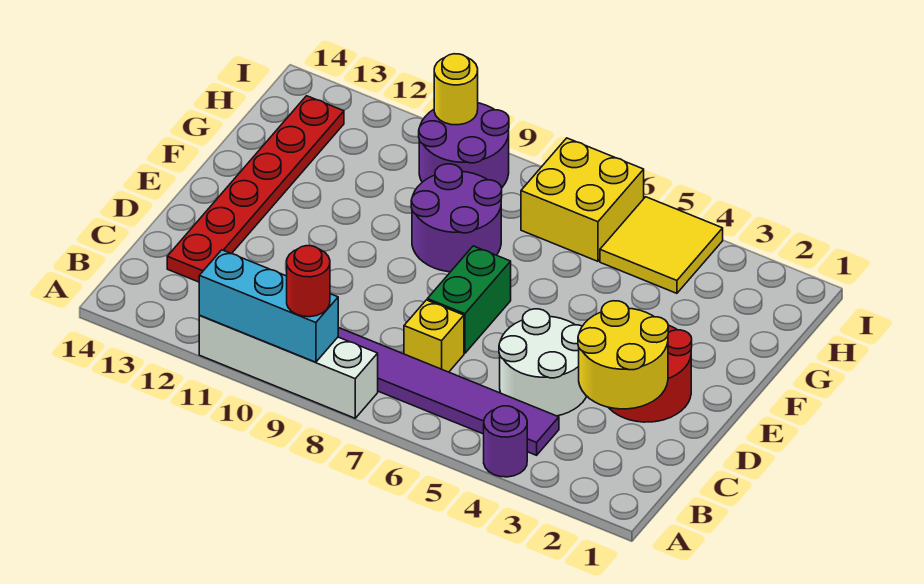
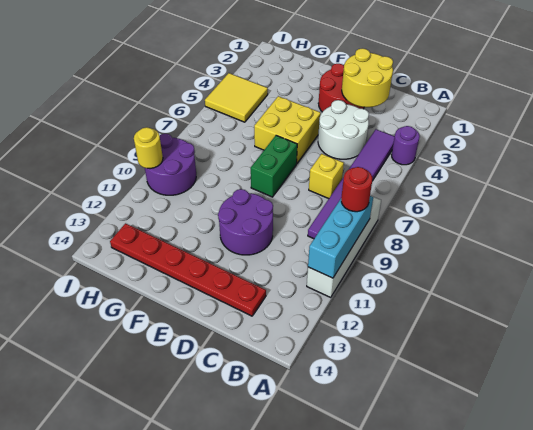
green 1x2 brick [427,246,511,353] -> green 1x2 brick turned to [251,135,297,197]
purple 2x2 round brick [411,164,502,272] -> purple 2x2 round brick moved to [218,189,273,255]
yellow 2x2 brick [521,138,644,261] -> yellow 2x2 brick moved to [254,96,321,164]

